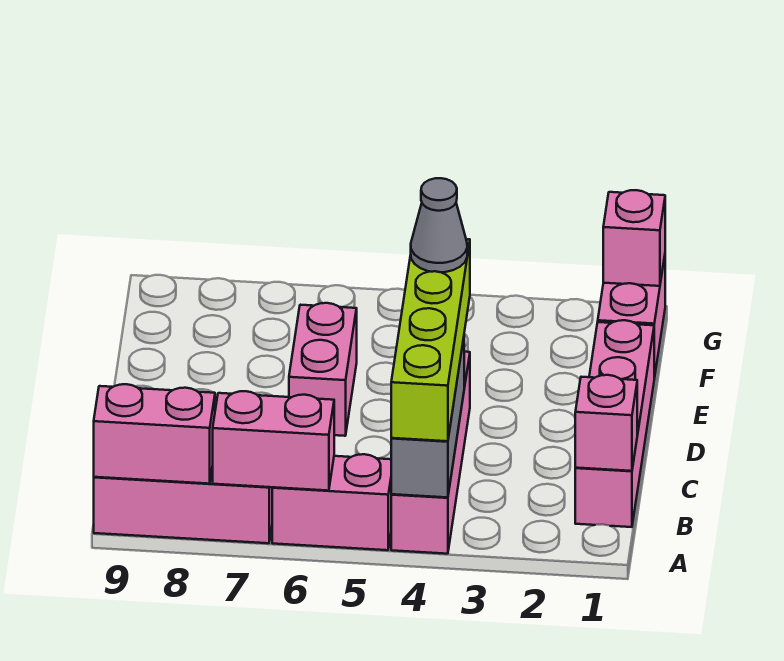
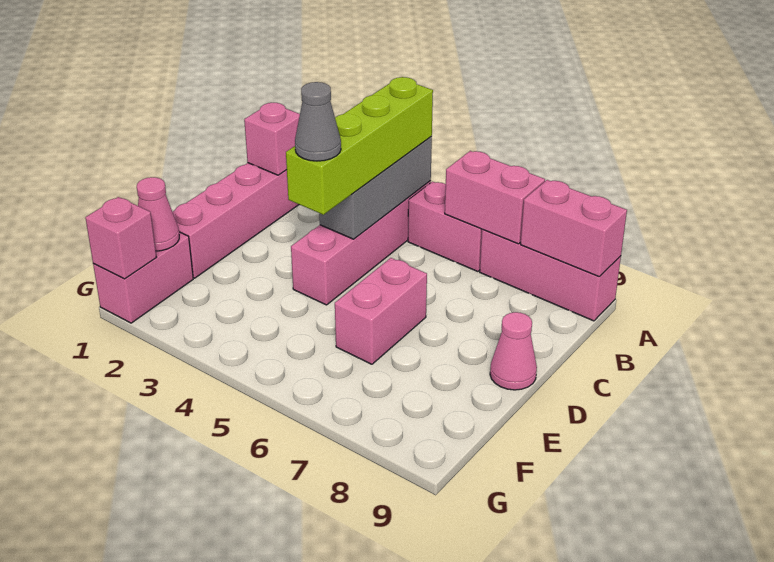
none -> pink 1x1 cone [490,312,537,390]
none -> pink 1x1 cone [137,177,179,251]

